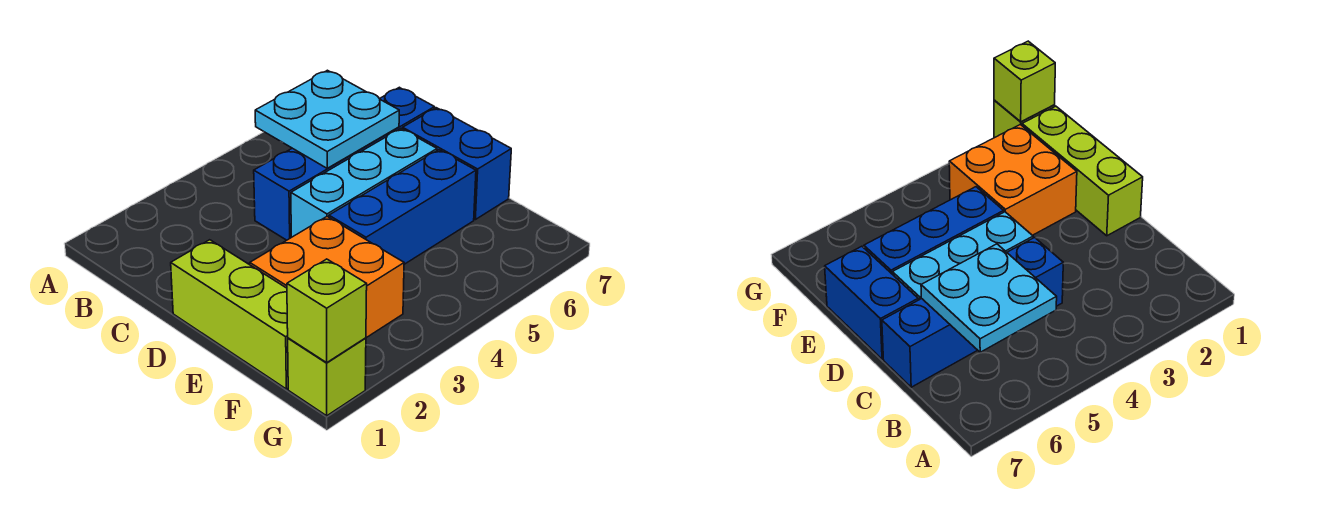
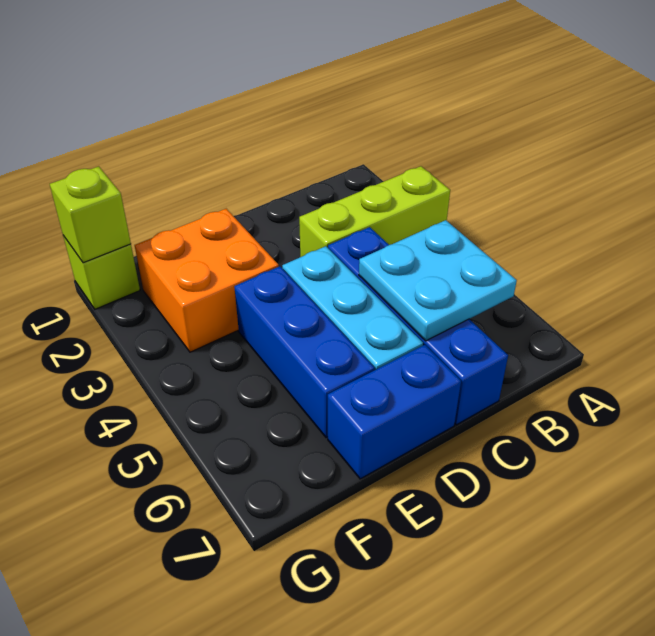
lime 1x3 brick [171,240,288,389] -> lime 1x3 brick moved to [299,166,450,257]

